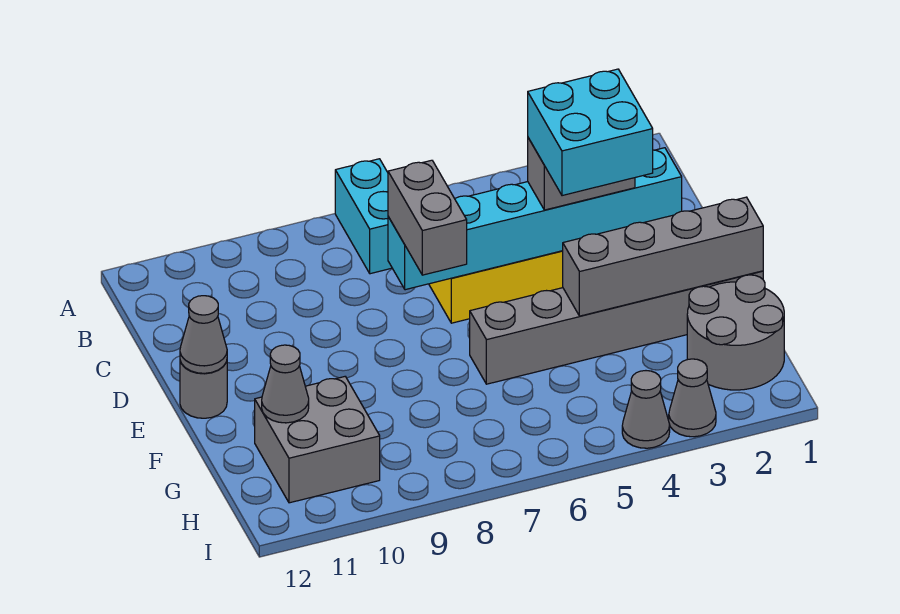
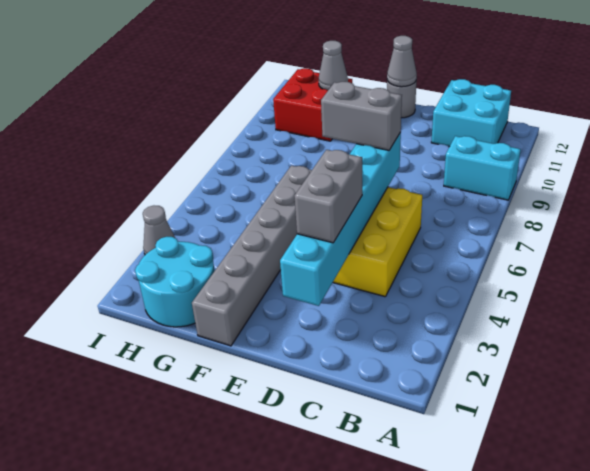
cyan 1x2 brick [335,159,392,274] -> cyan 1x2 brick moved to [444,136,521,200]
cyan 2x2 brick [528,69,653,196] -> cyan 2x2 brick moved to [431,79,511,147]
grey 1x4 brick [563,197,763,316] -> none
grey 2x2 round brick [687,275,784,390] -> cyan 2x2 round brick [135,237,215,327]
grey 2x2 brick [255,377,380,503] -> red 2x2 brick [273,68,352,141]
grey 1x1 cone [622,371,670,448] -> none

